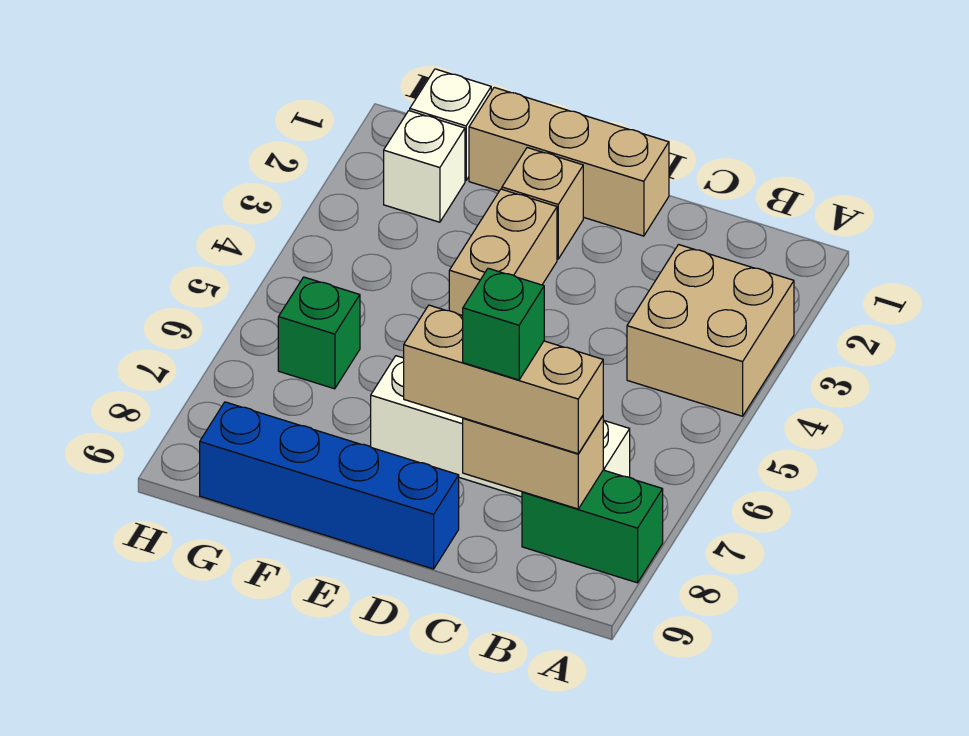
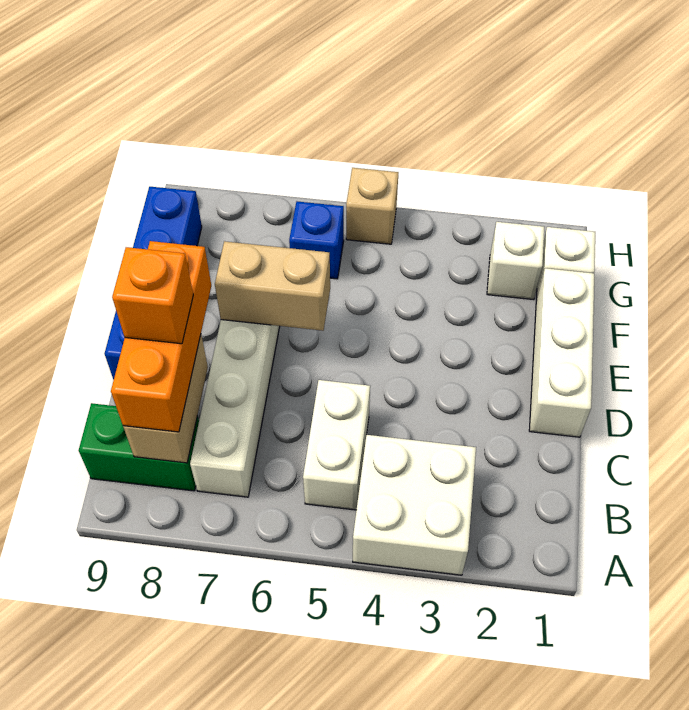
tan 2x2 brick [627,245,794,416] -> white 2x2 brick [353,435,476,575]
green 1x2 brick [522,470,663,583] -> green 1x2 brick turned to [79,403,199,491]
none -> white 1x2 brick [303,380,370,510]
tan 1x3 brick [404,305,603,454] -> orange 1x3 brick [111,241,211,432]
green 1x1 brick [463,268,544,380] -> orange 1x1 brick [112,247,193,344]
tan 1x3 brick [469,87,669,236] -> white 1x3 brick [529,268,594,437]
tan 1x1 brick [502,148,583,259] -> tan 1x1 brick moved to [346,168,398,244]
tan 1x2 brick [449,189,557,316] -> tan 1x2 brick moved to [215,241,330,331]
green 1x1 brick [278,277,360,389] -> blue 1x1 brick [289,201,344,279]

